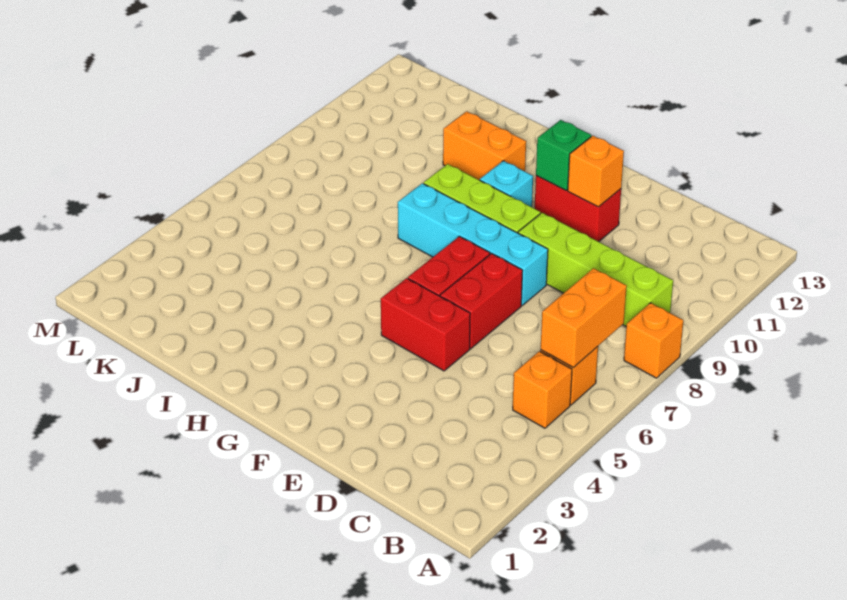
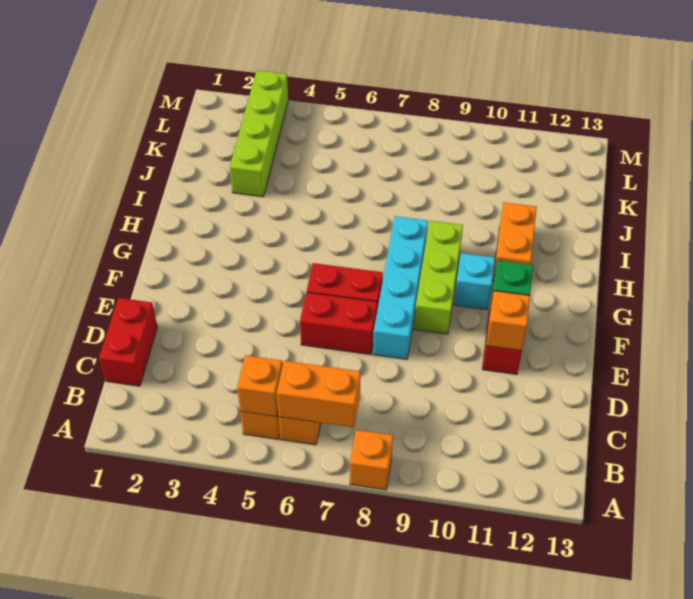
none -> orange 1x1 brick [237,355,282,416]
lime 1x4 brick [518,213,673,326] -> lime 1x4 brick moved to [230,71,288,197]
red 1x2 brick [381,278,470,371] -> red 1x2 brick moved to [99,298,157,386]

